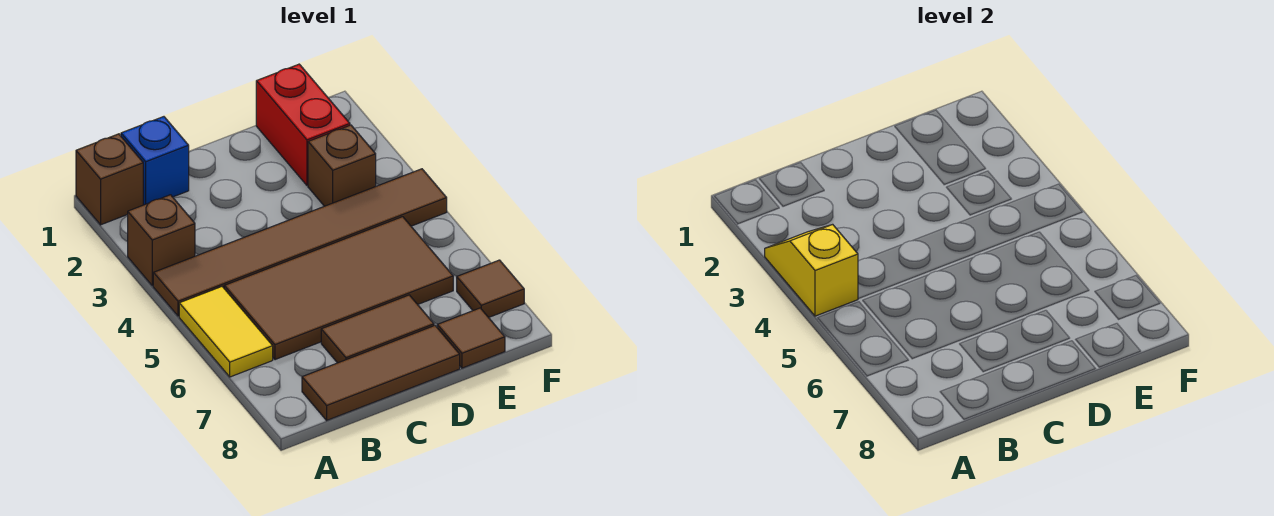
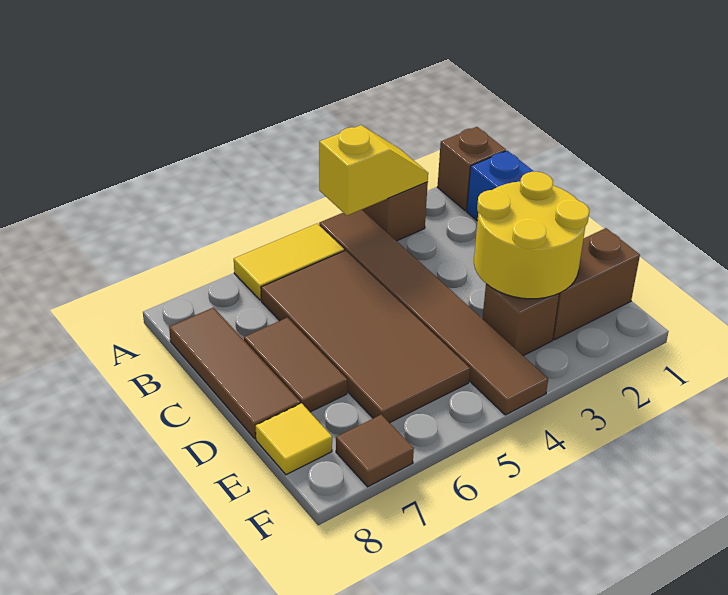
none -> yellow 2x2 round brick [474,172,589,299]
red 1x2 brick [256,64,350,185] -> brown 1x2 brick [553,228,640,340]
brown 1x1 tile [437,308,505,368] -> yellow 1x1 tile [256,403,332,475]

